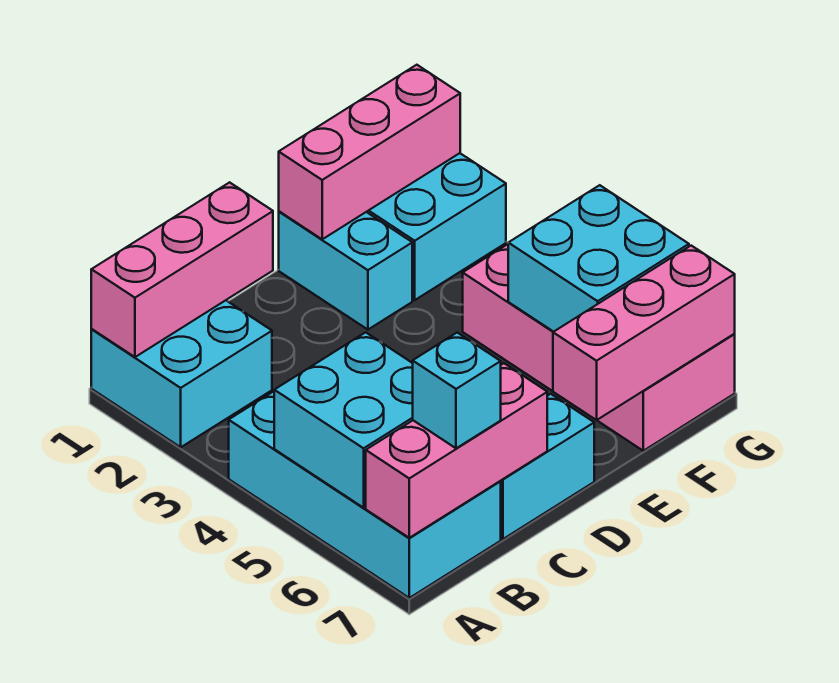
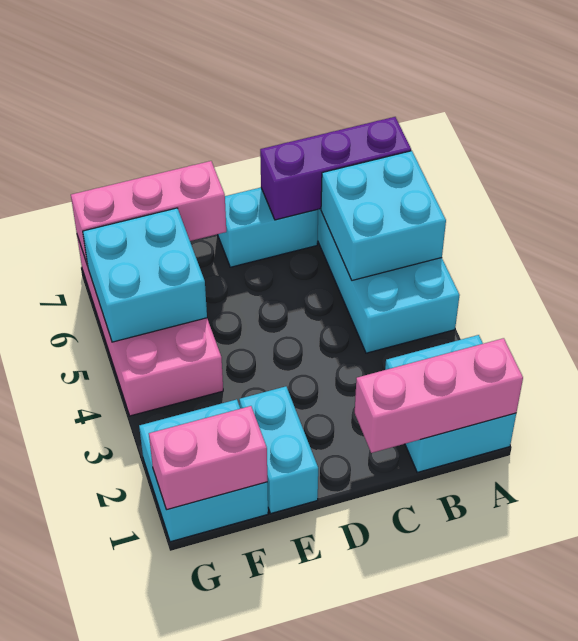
pink 1x3 brick [366,363,547,538] -> purple 1x3 brick [260,117,411,220]
cyan 1x1 brick [413,333,501,448] -> none
pink 1x3 brick [279,65,460,239] -> pink 1x2 brick [149,406,267,510]

